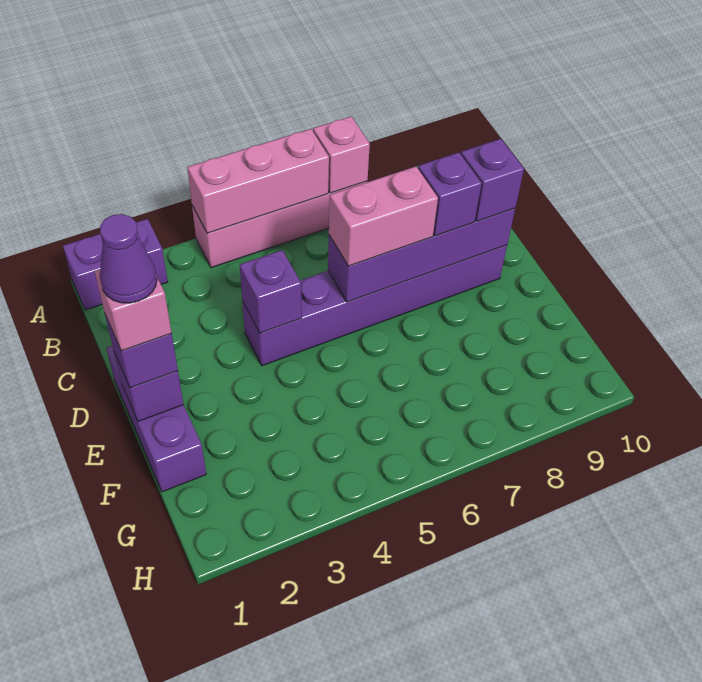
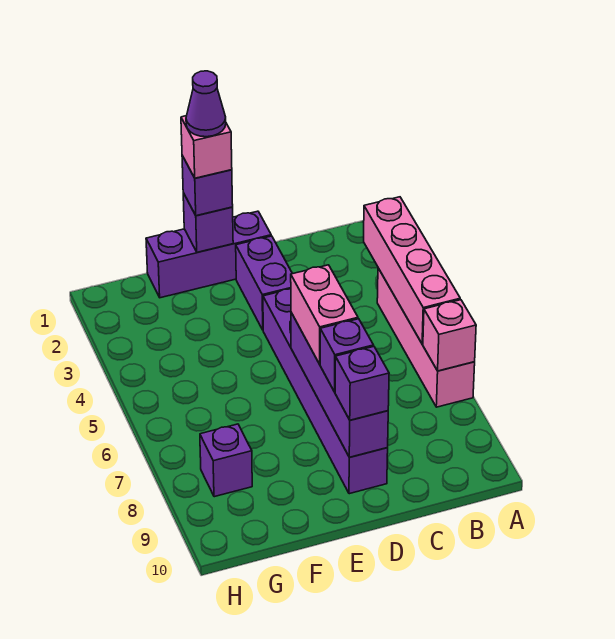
purple 1x2 brick [63,219,168,310] -> purple 1x2 brick moved to [236,236,292,330]
pink 1x3 brick [187,129,329,233] -> pink 1x4 brick [364,197,460,344]
purple 1x1 brick [240,250,302,333] -> purple 1x1 brick moved to [200,424,252,497]

